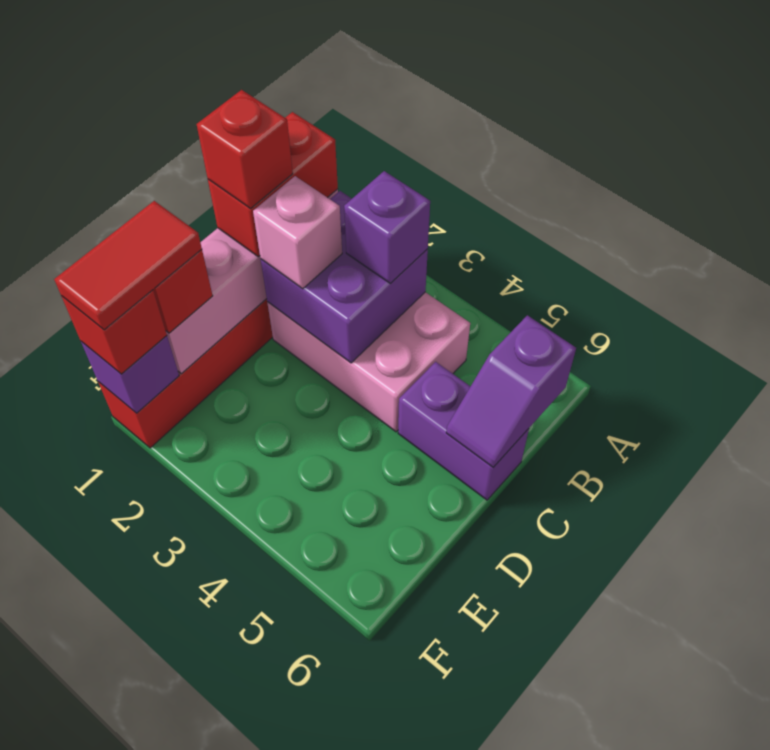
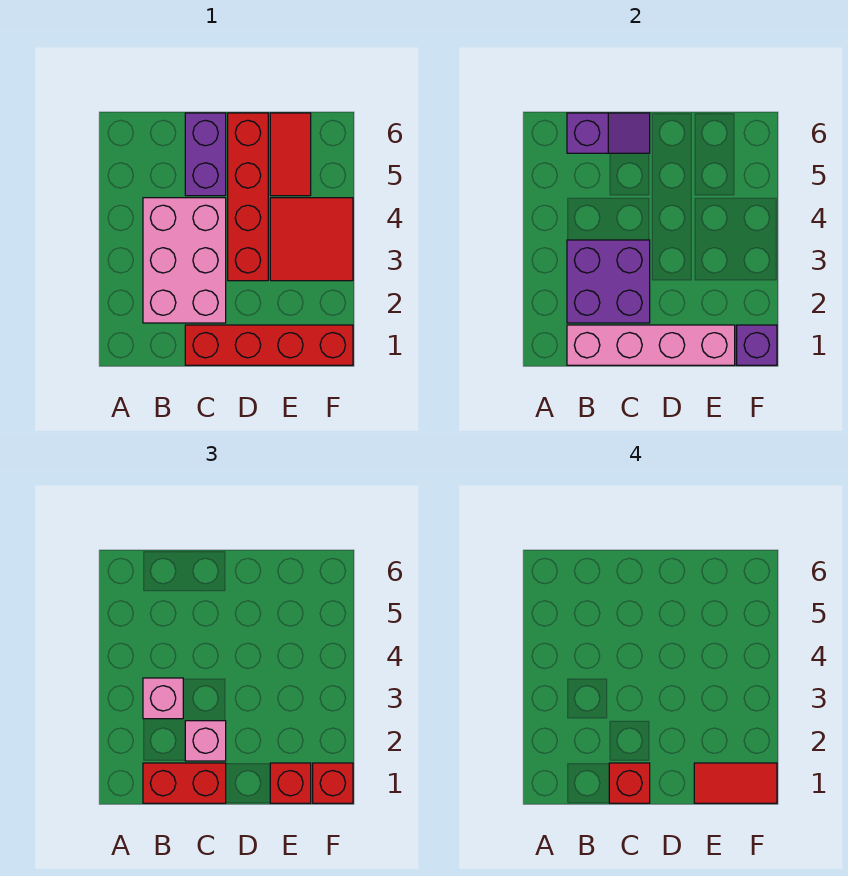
purple 1x1 brick [344,171,430,284] -> pink 1x1 brick [143,678,183,719]
none -> red 1x4 brick [228,113,268,281]
none -> red 2x2 tile [270,198,353,281]
none -> red 1x2 tile [270,113,311,196]

